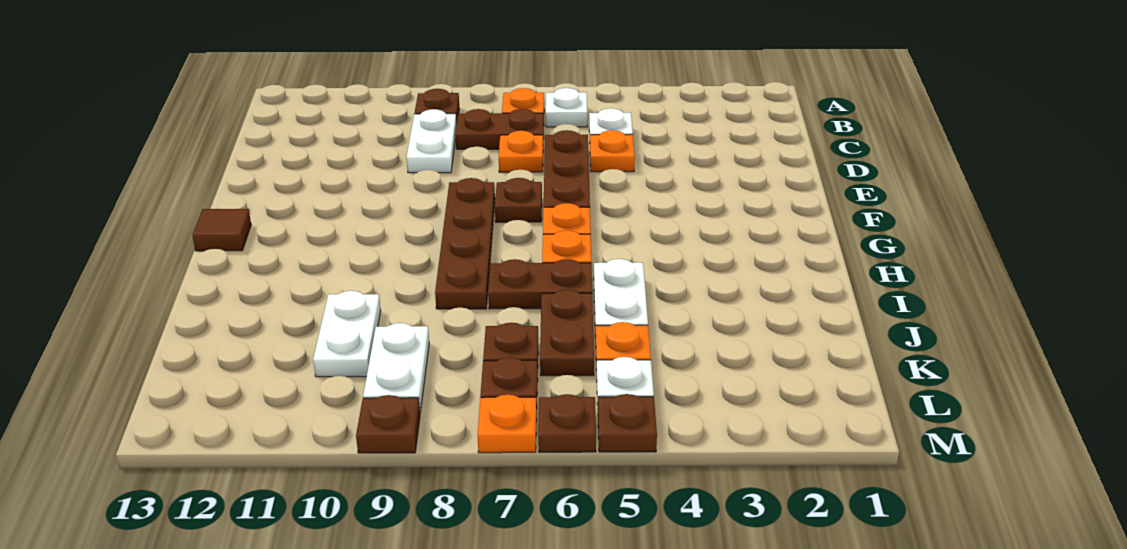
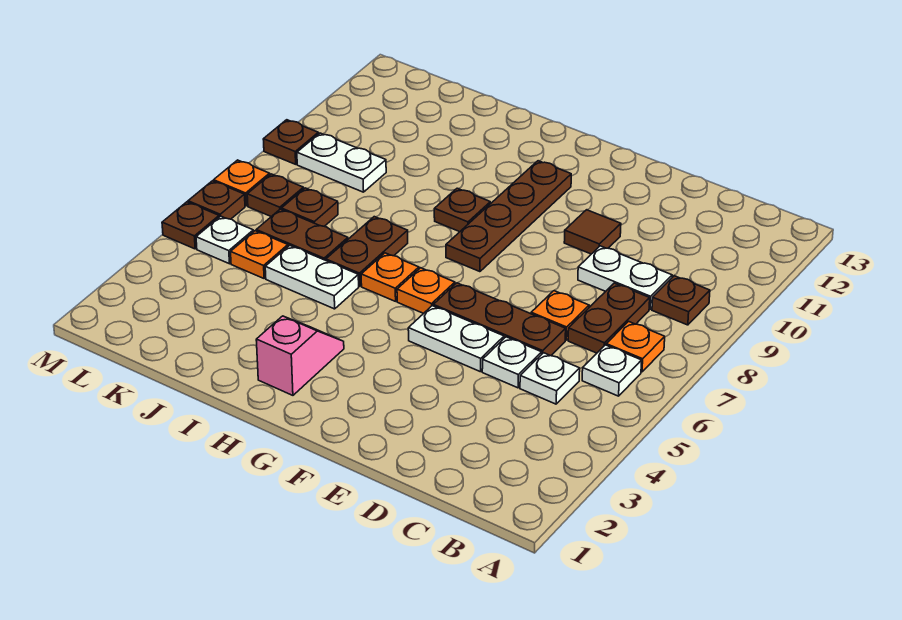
orange 1x1 plate [590,130,635,172] -> white 1x1 plate [482,337,542,388]
brown 1x1 plate [495,178,542,222] -> brown 1x1 plate moved to [434,188,490,232]
brown 1x4 plate [435,178,495,309] -> brown 1x4 plate turned to [446,161,571,272]
brown 1x1 tile [192,209,251,251] -> brown 1x1 tile moved to [564,210,621,254]
none -> pink 1x2 slope [256,316,344,395]
white 1x2 plate [313,291,381,377] -> white 1x2 plate moved to [408,306,504,372]

